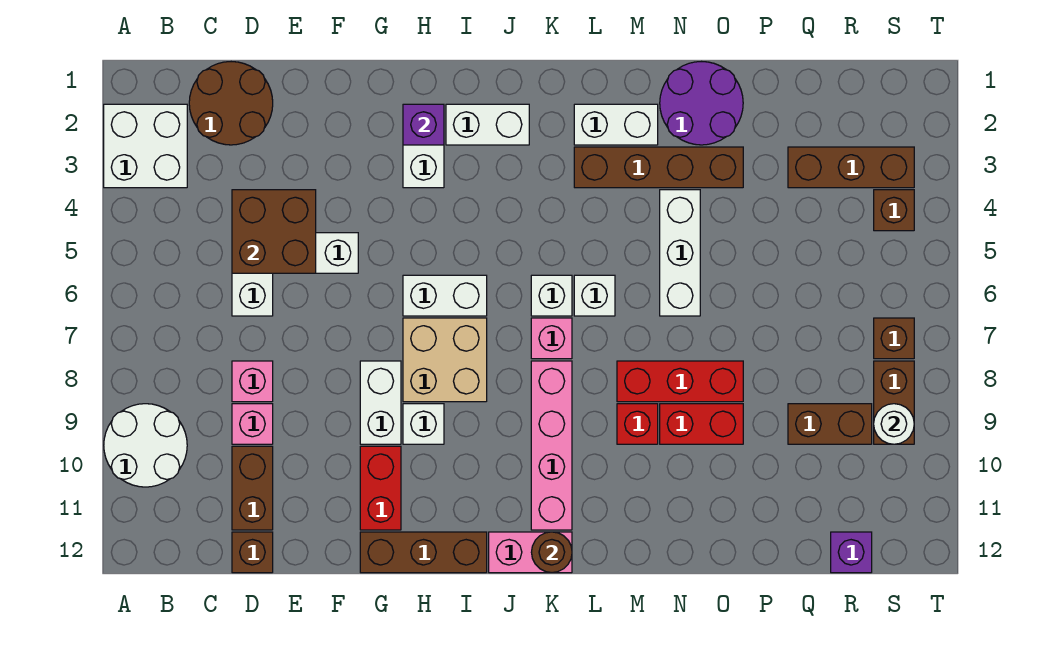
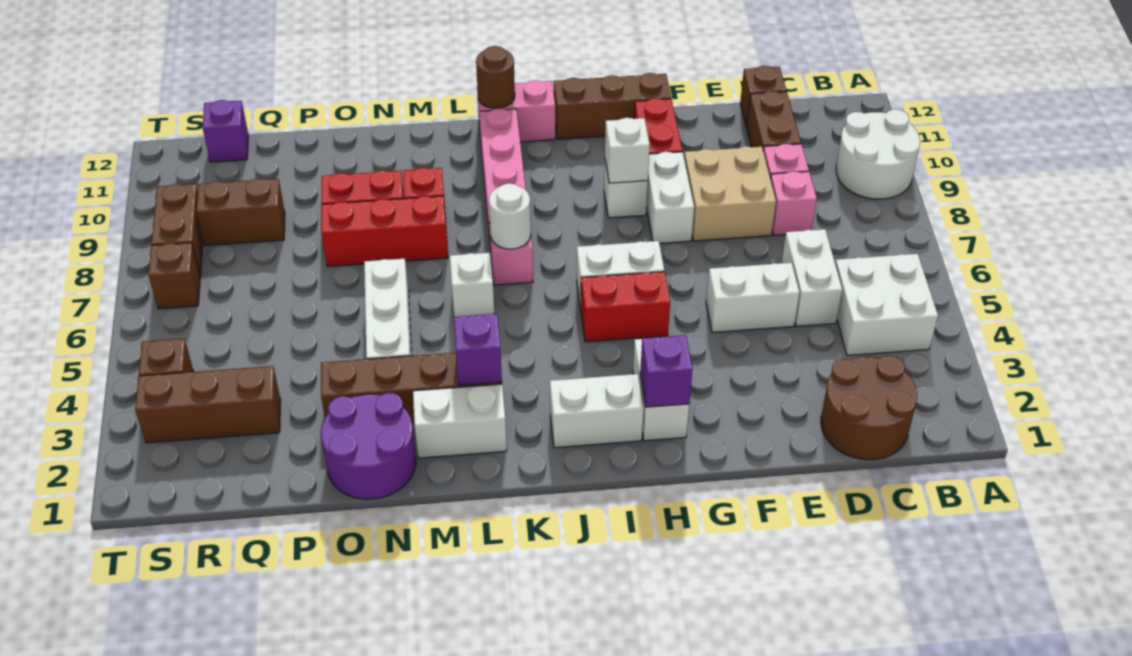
white 2x2 brick [104,104,187,188] -> white 2x2 brick moved to [835,254,938,356]
brown 2x2 brick [232,190,316,273] -> none
none -> red 1x2 brick [581,272,670,342]
tan 2x2 brick [403,318,487,402] -> tan 2x2 brick moved to [684,146,776,241]
white 1x1 brick [531,275,572,316] -> white 1x1 brick moved to [605,118,650,183]
none -> purple 1x1 brick [454,314,502,385]
white 1x1 round brick [874,404,914,444] -> white 1x1 round brick moved to [489,183,531,249]

